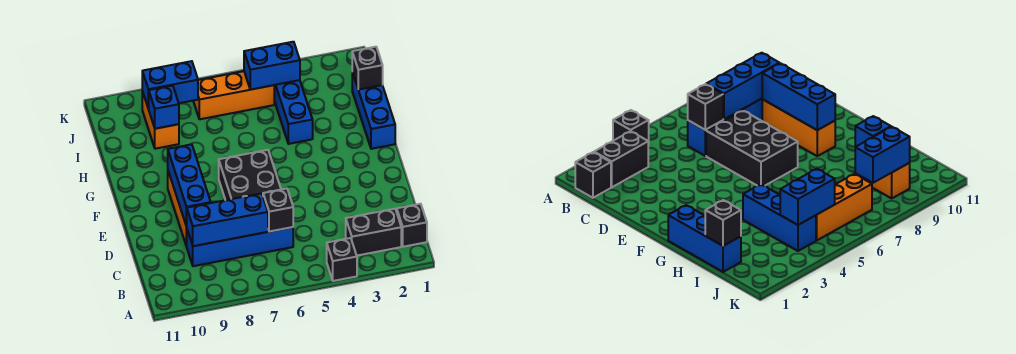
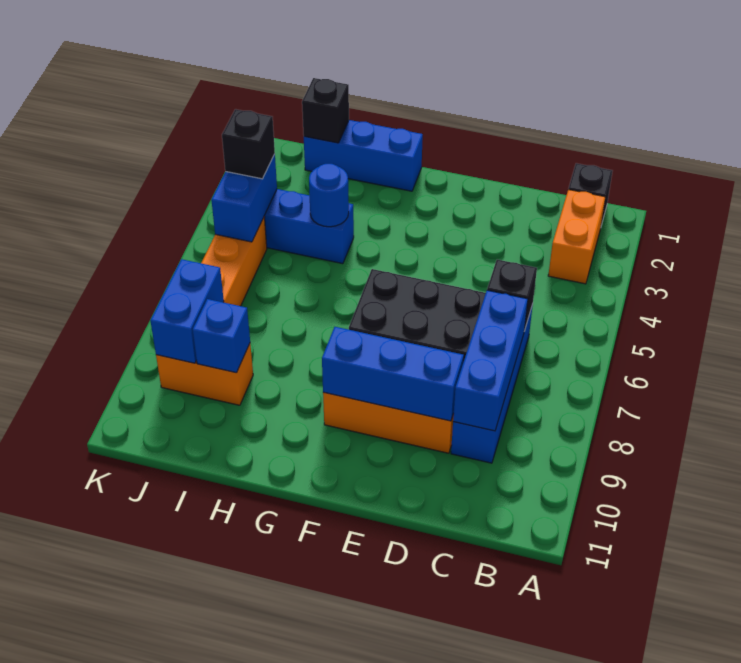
black 1x1 brick [327,238,357,281] -> black 1x1 brick moved to [222,109,275,179]
black 1x2 brick [346,209,401,256] -> orange 1x2 brick [548,190,605,284]
none -> blue 1x1 round brick [309,164,349,227]

